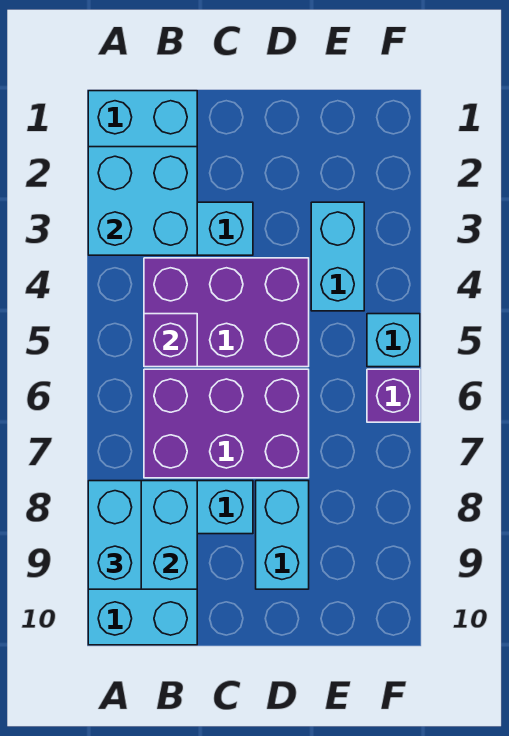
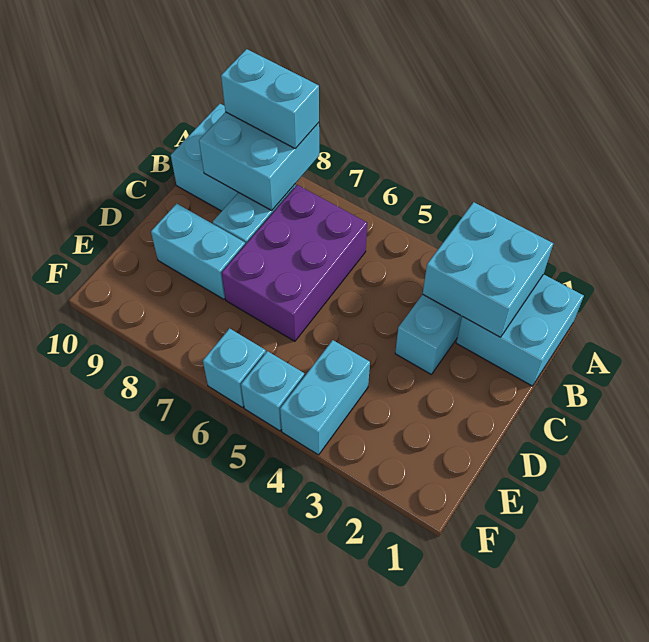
purple 2x3 brick [144,258,309,367] -> none
purple 1x1 brick [144,314,197,367] -> none
cyan 1x2 brick [311,202,364,311] -> cyan 1x2 brick turned to [280,340,370,455]
purple 1x1 brick [367,369,420,422] -> cyan 1x1 brick [203,328,266,407]

